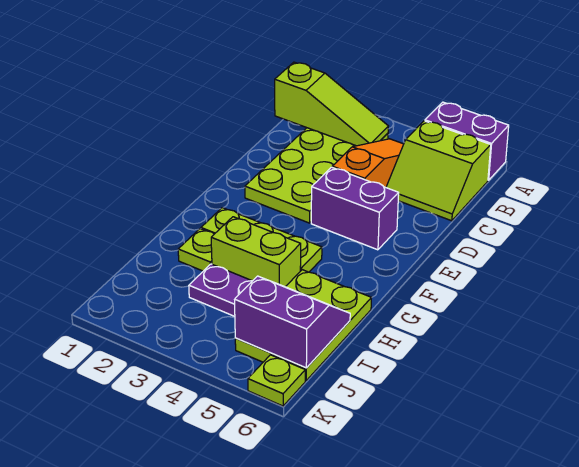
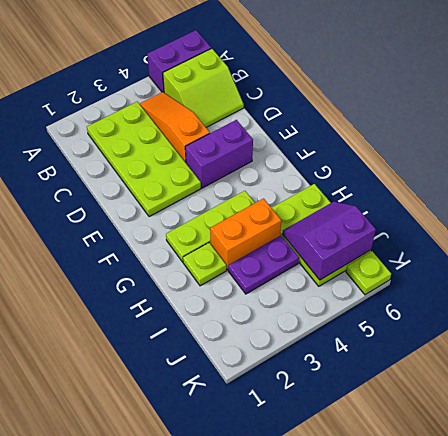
lime 1x3 slope [275,62,388,146] -> none
lime 1x2 brick [211,217,301,287] -> orange 1x2 brick [210,199,281,270]

